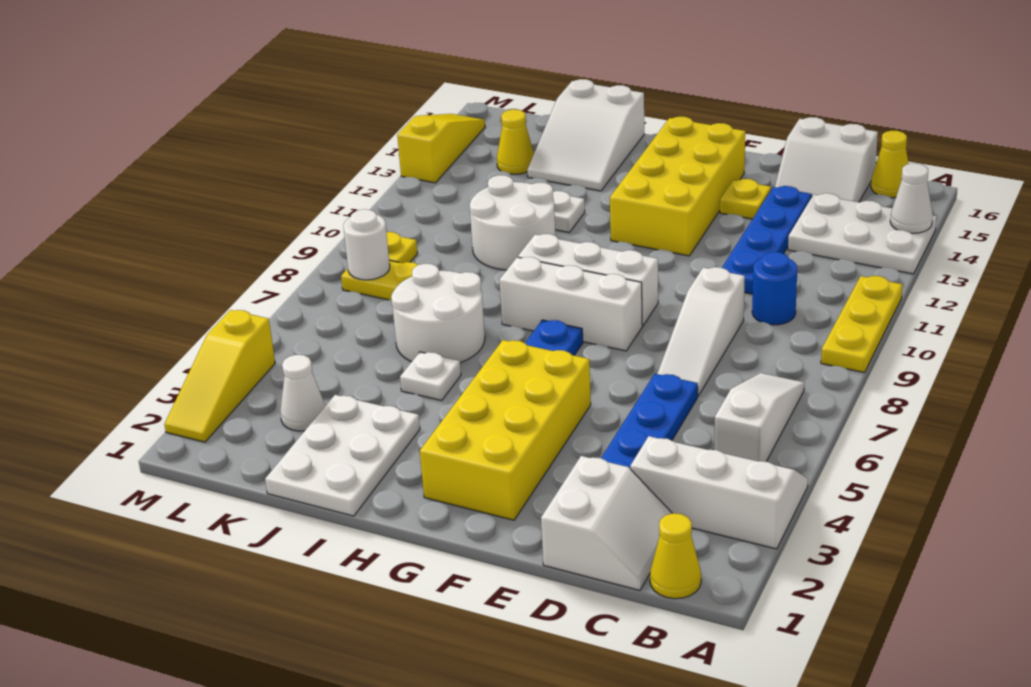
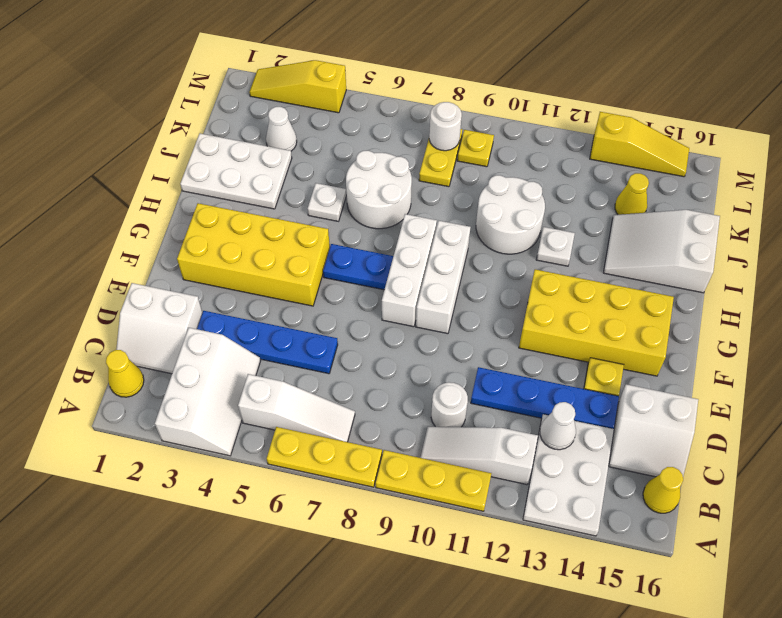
none -> yellow 1x3 plate [267,427,382,487]
white 1x1 cone [890,163,933,233] -> white 1x1 cone moved to [540,402,576,450]
blue 1x1 round brick [752,252,797,325] -> white 1x1 round brick [431,382,468,427]
white 2x2 slope [775,117,878,202] -> white 2x2 slope turned to [609,384,698,477]
white 1x3 slope [657,267,745,396] -> white 1x3 slope moved to [420,427,538,485]

